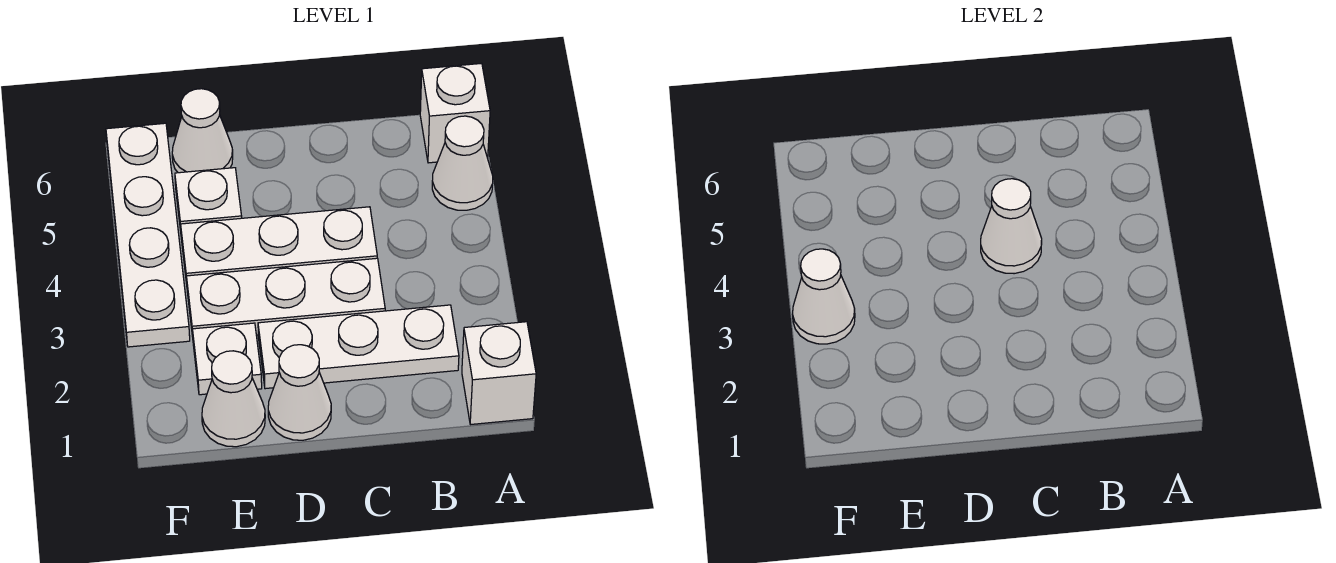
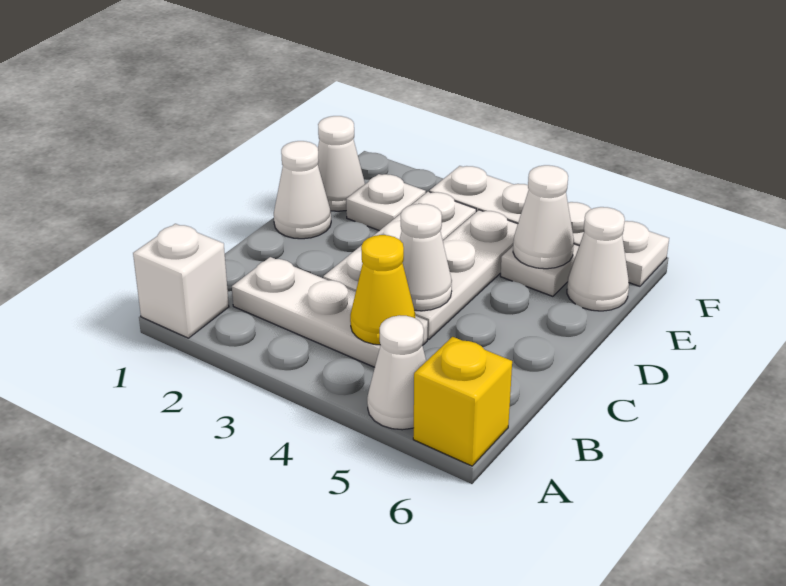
white 1x1 brick [420,63,490,163] -> yellow 1x1 brick [413,337,512,466]
white 1x3 plate [258,305,459,389] -> white 1x3 plate turned to [232,257,428,367]
none -> yellow 1x1 cone [350,235,415,345]
white 1x1 cone [793,249,855,344] -> white 1x1 cone moved to [513,165,574,269]

